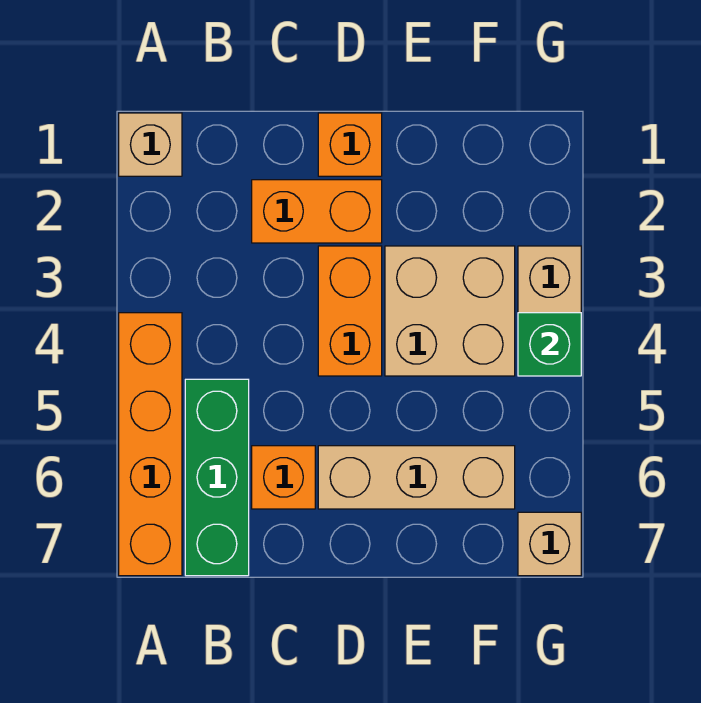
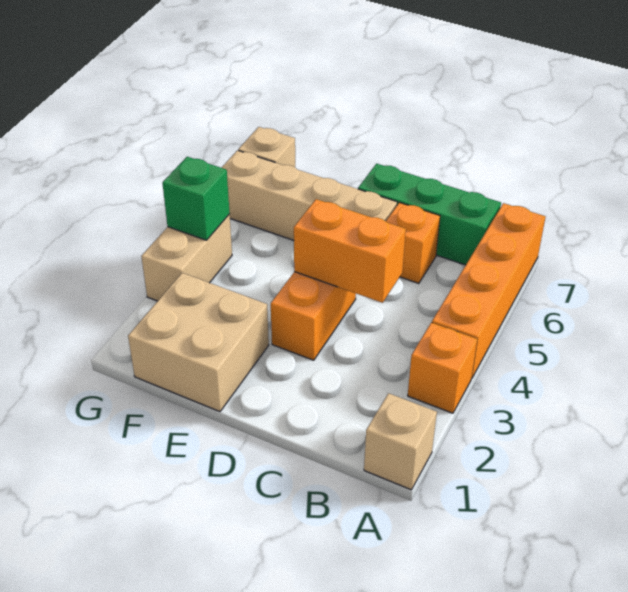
green 1x3 brick [185,379,249,576] -> green 1x3 brick turned to [358,164,501,265]
orange 1x2 brick [252,180,382,243] -> orange 1x2 brick moved to [294,199,406,303]
orange 1x1 brick [318,113,382,176] -> orange 1x1 brick moved to [408,323,477,413]
tan 1x3 brick [318,446,515,509] -> tan 1x4 brick [222,150,397,240]
tan 2x2 brick [385,246,515,376] -> tan 2x2 brick moved to [128,273,269,412]

